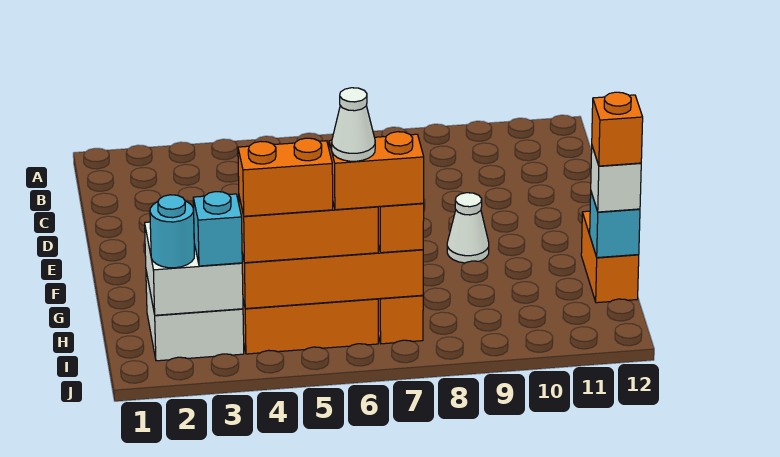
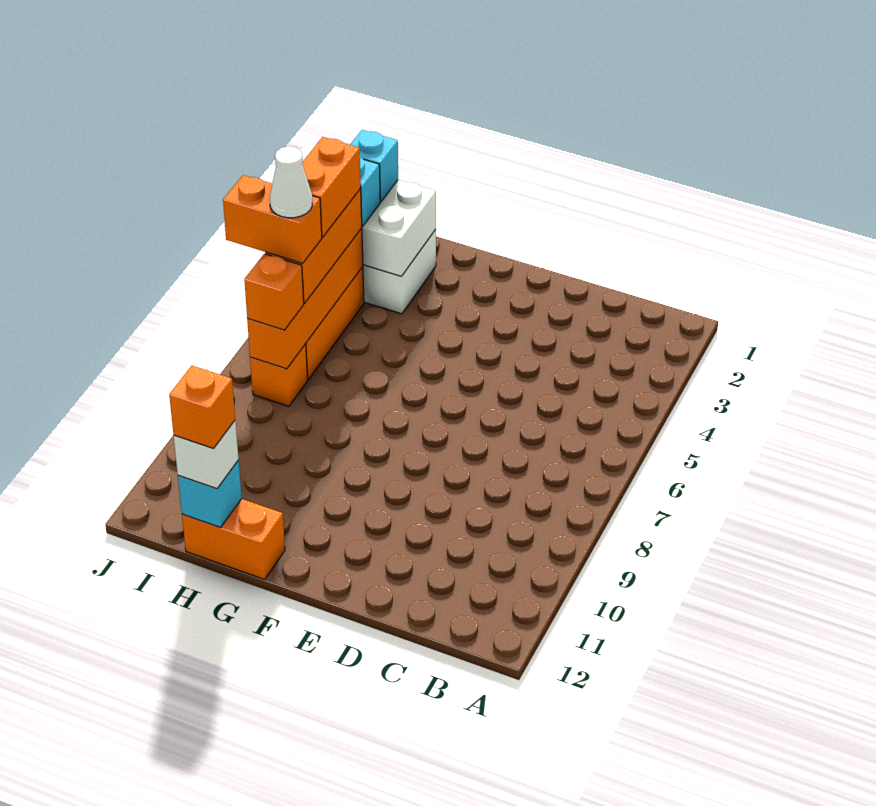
white 1x1 cone [447,193,489,263] -> none
cyan 1x1 round brick [150,195,194,268] -> cyan 1x1 brick [350,130,398,202]
orange 1x2 brick [329,132,424,210] -> orange 1x2 brick turned to [223,175,322,263]

